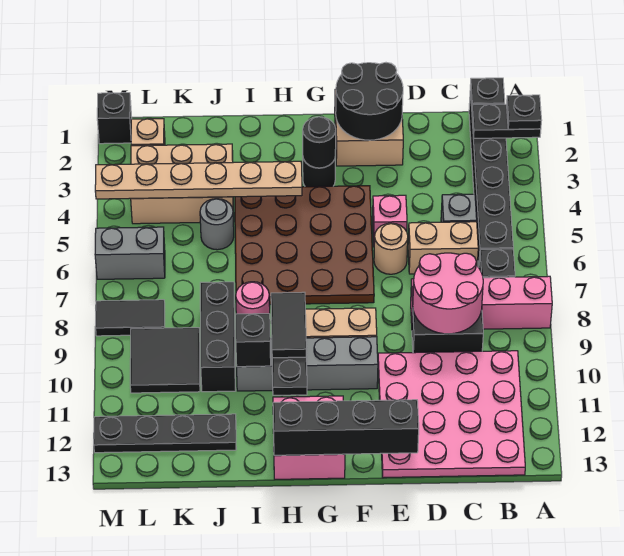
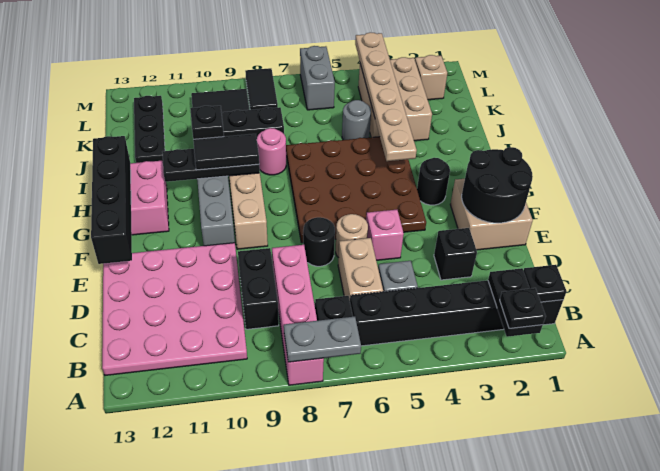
none -> grey 1x2 plate [284,317,361,362]
pink 2x2 round brick [413,253,483,334] -> none
black 1x1 round brick [303,117,336,168] -> black 1x1 round brick moved to [303,217,335,266]
black 1x4 plate [94,414,236,453] -> black 1x3 plate [134,96,165,163]
black 1x1 brick [97,93,132,144] -> black 1x1 brick moved to [434,228,477,280]

